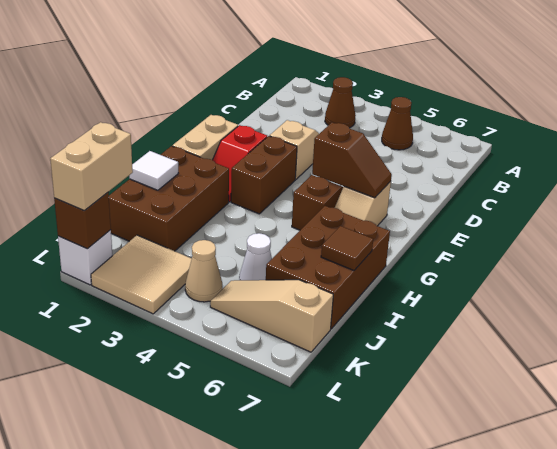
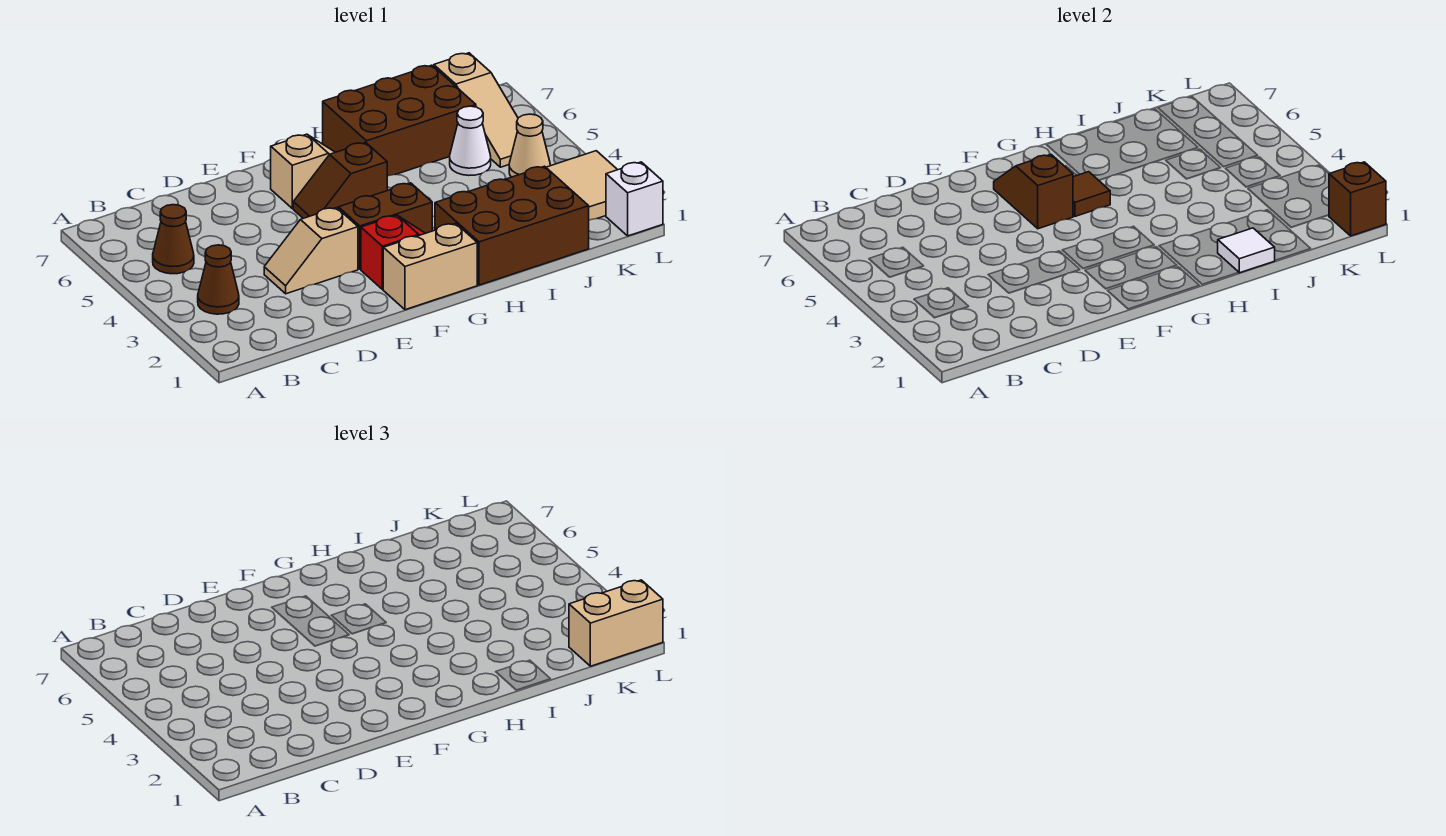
brown 1x1 tile [321,226,373,270] -> brown 1x1 tile moved to [1073,172,1110,216]

